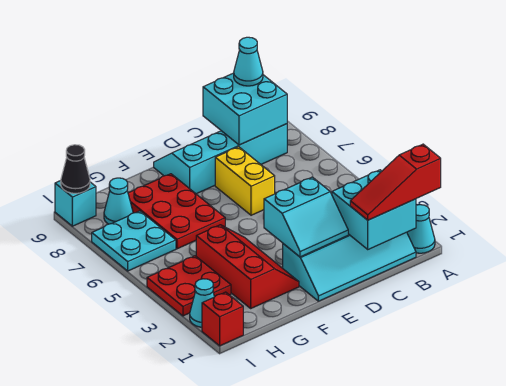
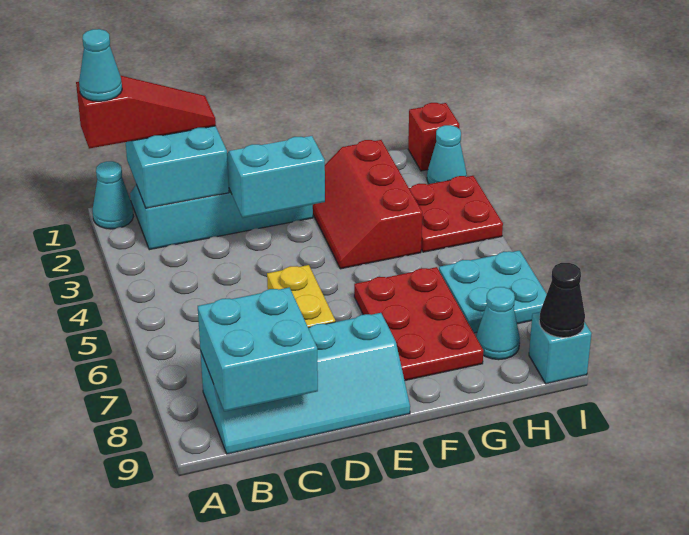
cyan 1x1 cone [234,37,263,86] -> cyan 1x1 cone moved to [79,29,122,101]

